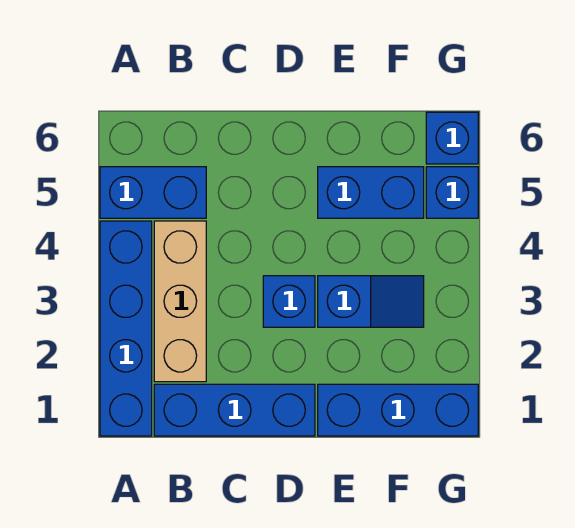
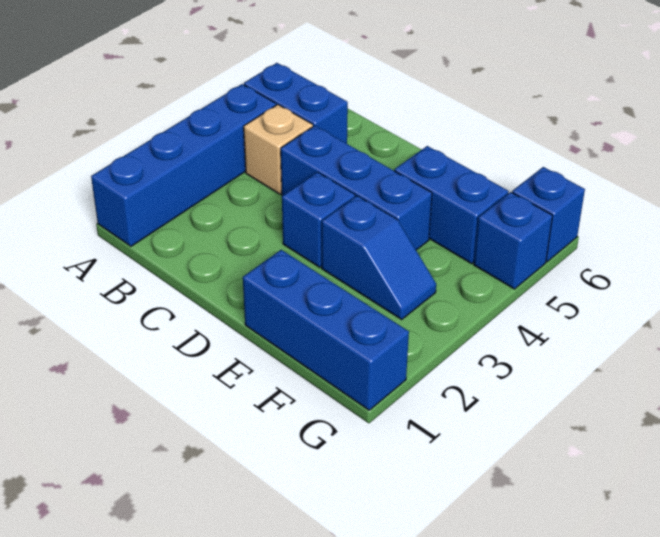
blue 1x3 brick [154,384,315,436] -> blue 1x3 brick moved to [281,126,432,250]
tan 1x3 brick [154,221,206,382] -> tan 1x1 brick [244,105,313,194]

